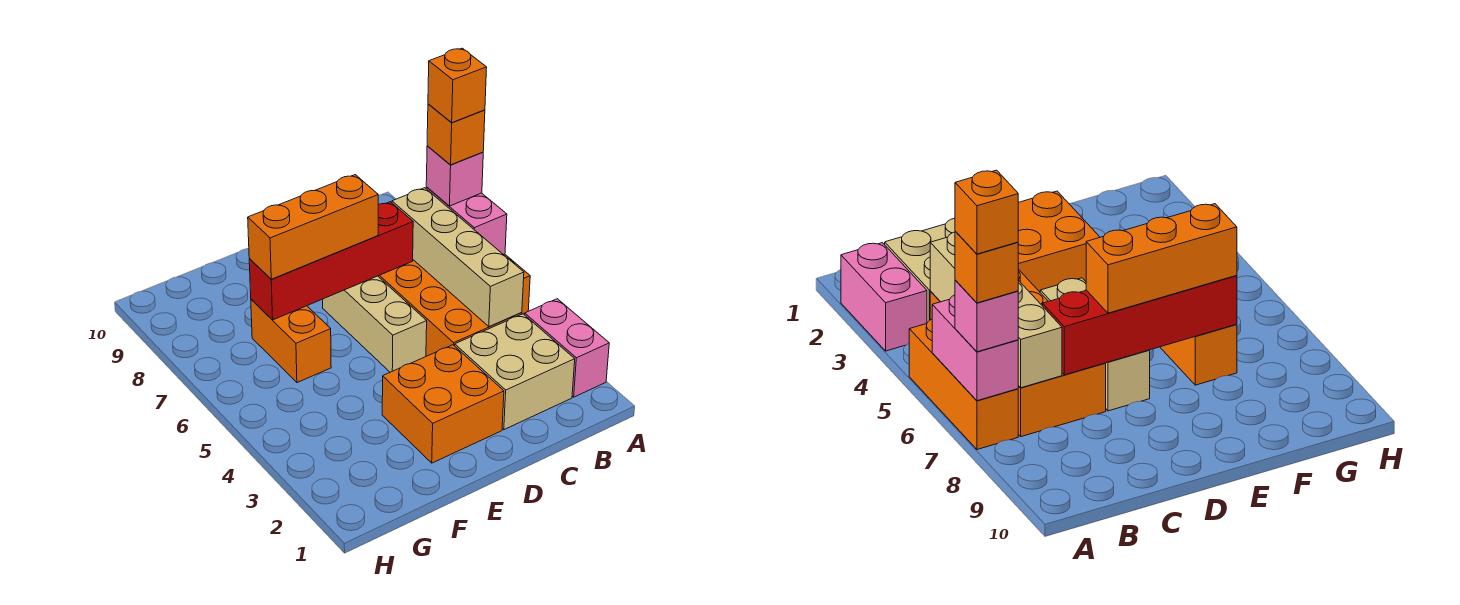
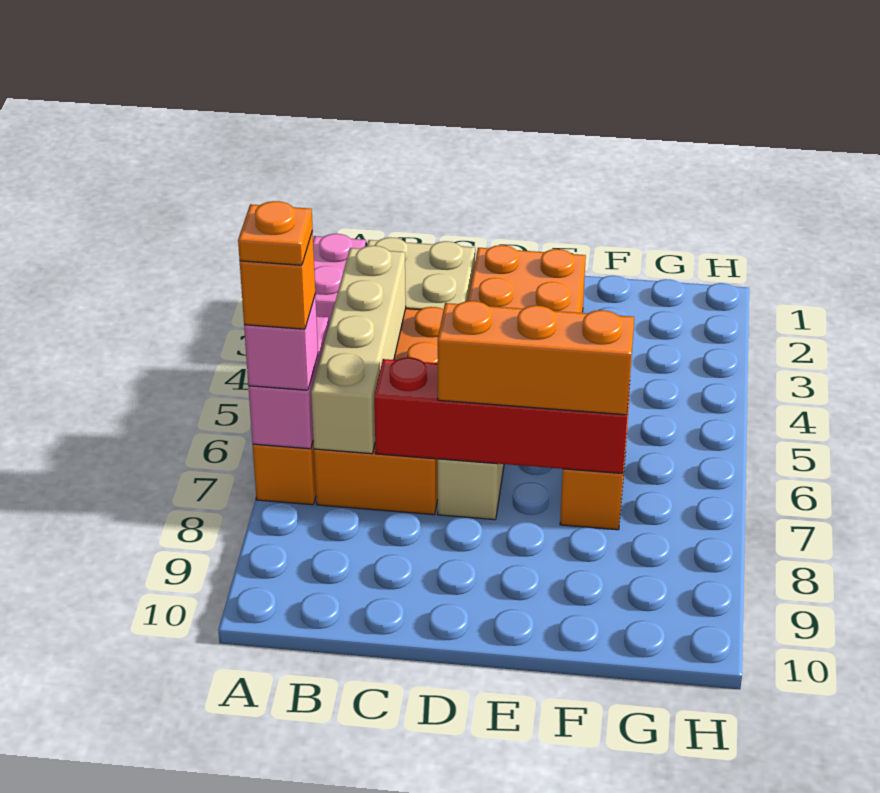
orange 1x1 brick [428,48,487,123] -> orange 1x1 plate [238,201,313,265]

